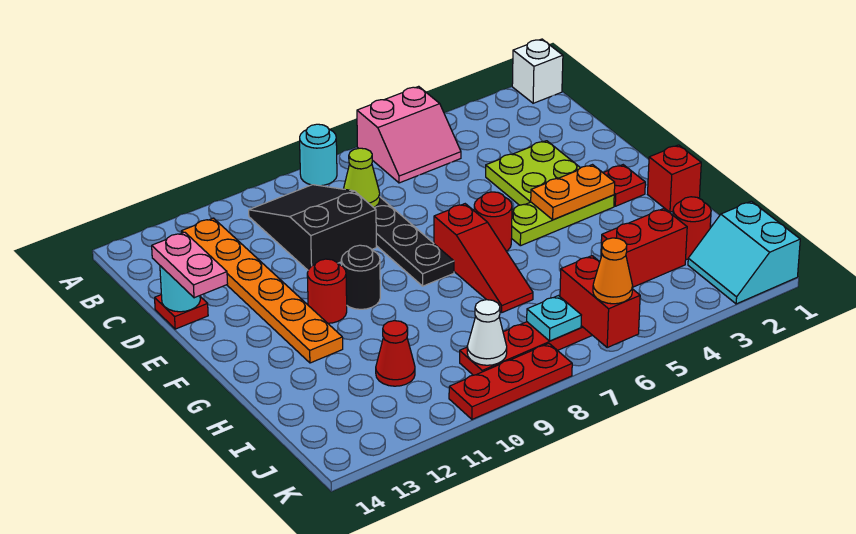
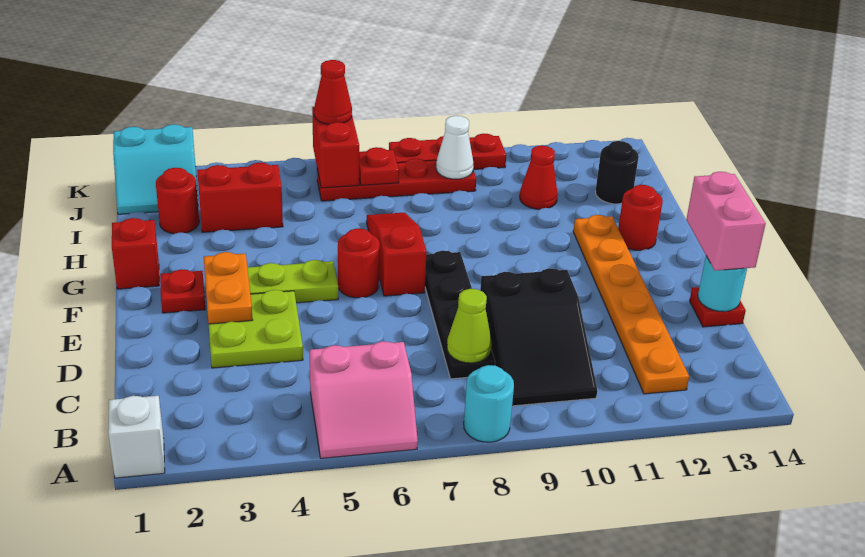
pink 2x2 slope [357,86,461,183] -> pink 2x2 slope turned to [310,341,418,458]
pink 1x2 plate [152,232,228,298] -> pink 1x2 brick [686,172,766,271]
orange 1x2 plate [531,165,615,220] -> orange 1x2 plate turned to [204,252,253,324]
black 1x1 round brick [341,245,380,309] -> black 1x1 round brick moved to [595,141,639,204]
red 1x1 round brick [307,259,347,323] -> red 1x1 round brick moved to [618,185,663,250]
cyan 2x2 slope [688,201,800,304] -> cyan 2x2 slope turned to [113,124,198,214]
cyan 1x1 plate [527,296,581,341] -> red 1x1 plate [359,147,399,185]
orange 1x1 cone [593,238,633,304] -> red 1x1 cone [314,60,352,124]

